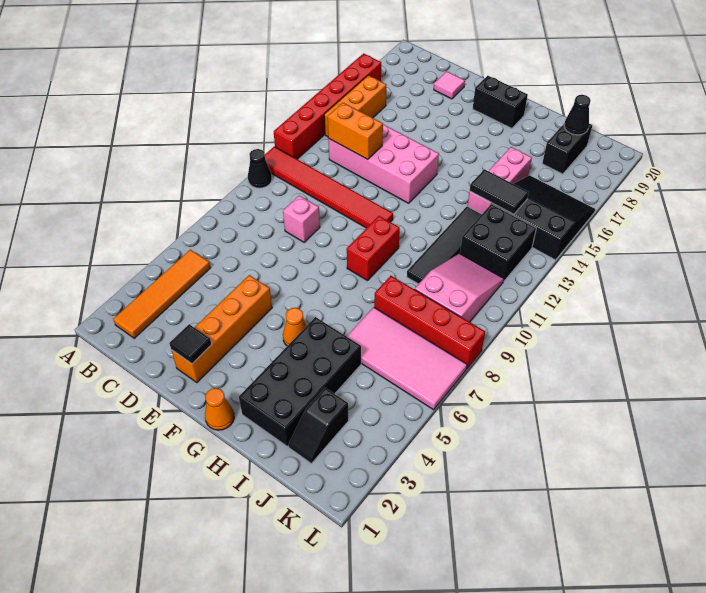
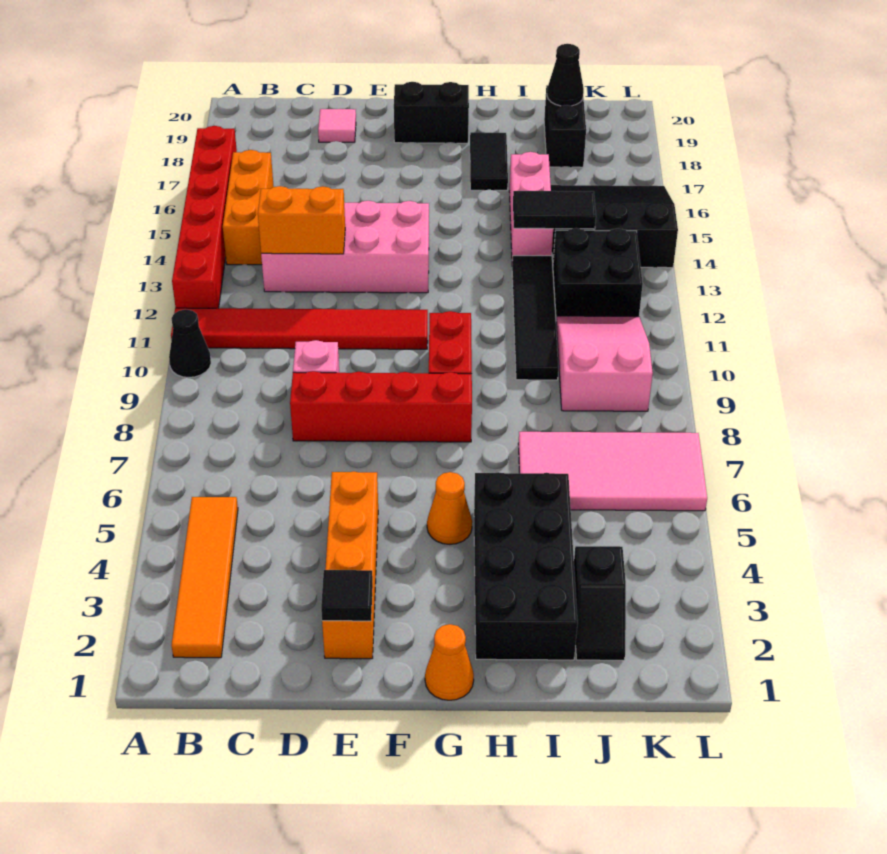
none -> black 1x2 tile [470,132,508,190]
red 1x4 brick [374,276,485,369] -> red 1x4 brick moved to [290,371,472,442]

